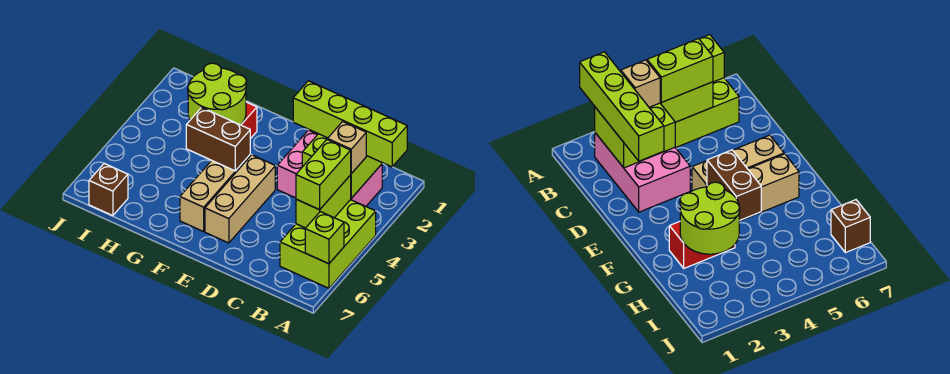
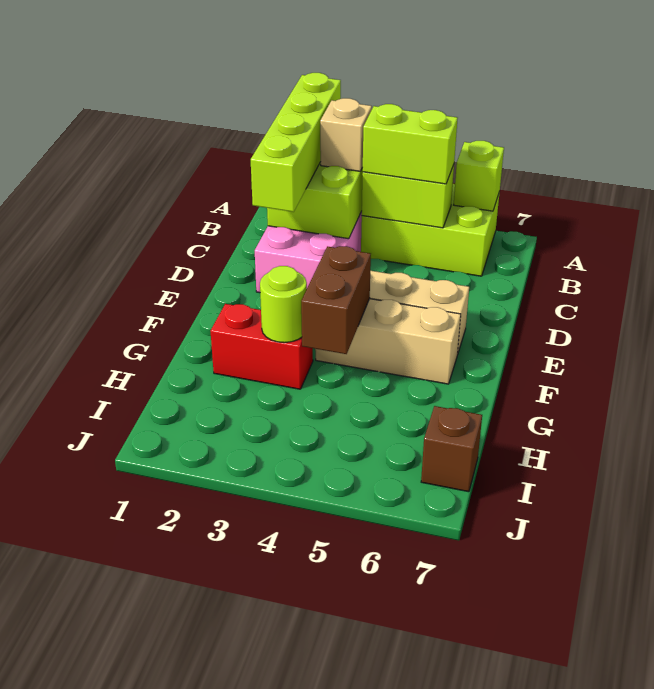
lime 2x2 round brick [188,63,246,125] -> lime 1x1 round brick [260,266,307,343]

